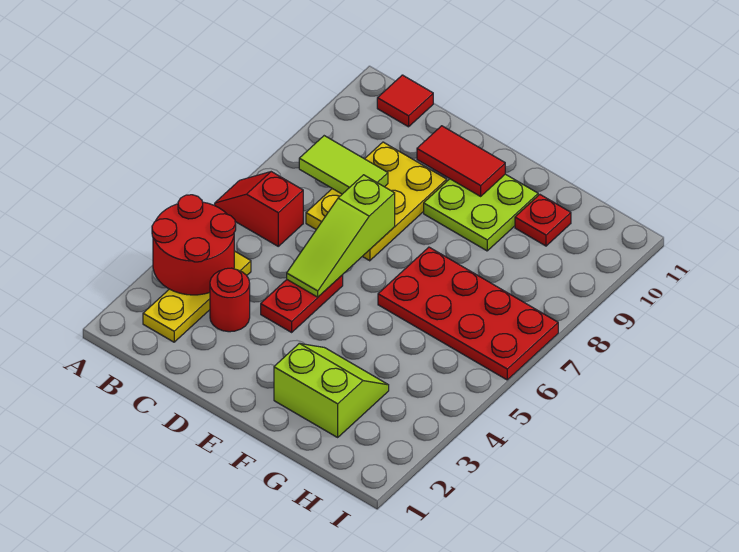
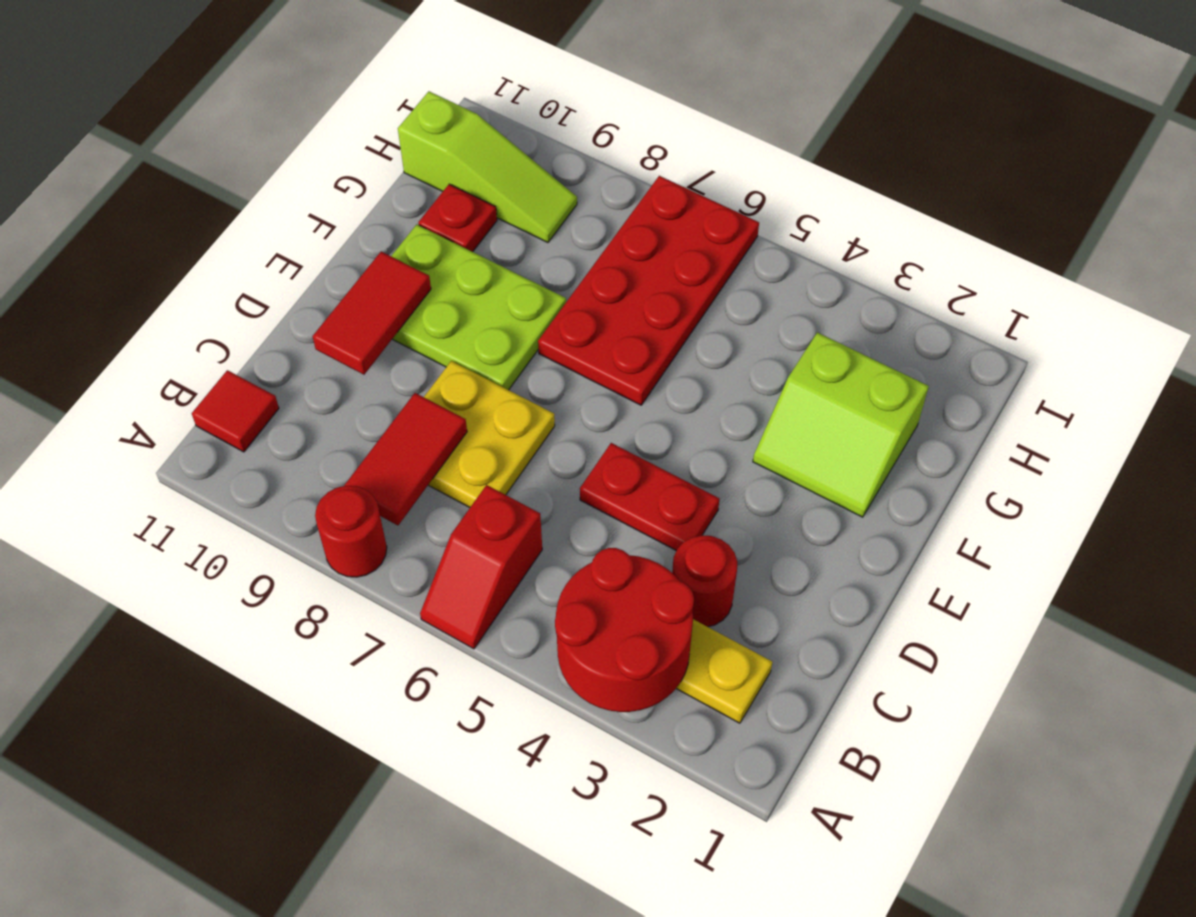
none -> red 1x1 round brick [315,486,387,577]
lime 1x2 tile [299,136,388,194] -> red 1x2 tile [344,393,467,525]
yellow 2x3 plate [306,142,447,261] -> yellow 2x2 plate [424,361,555,507]
lime 1x3 slope [287,175,395,297] -> lime 1x3 slope moved to [398,91,577,243]
lime 2x2 plate [424,174,538,251] -> lime 2x3 plate [391,225,566,390]
lime 2x2 slope [274,343,389,437] -> lime 2x2 slope turned to [753,332,929,517]

